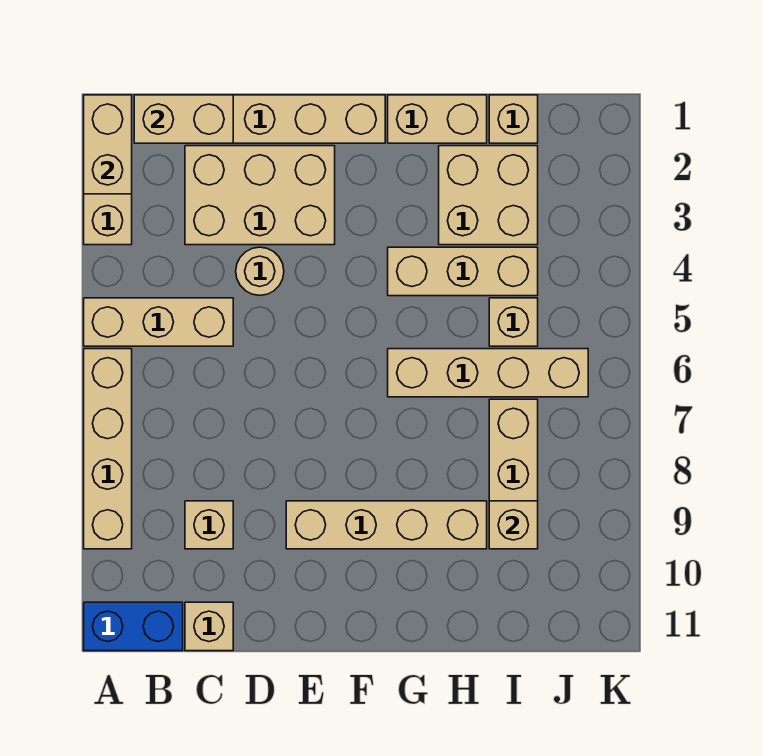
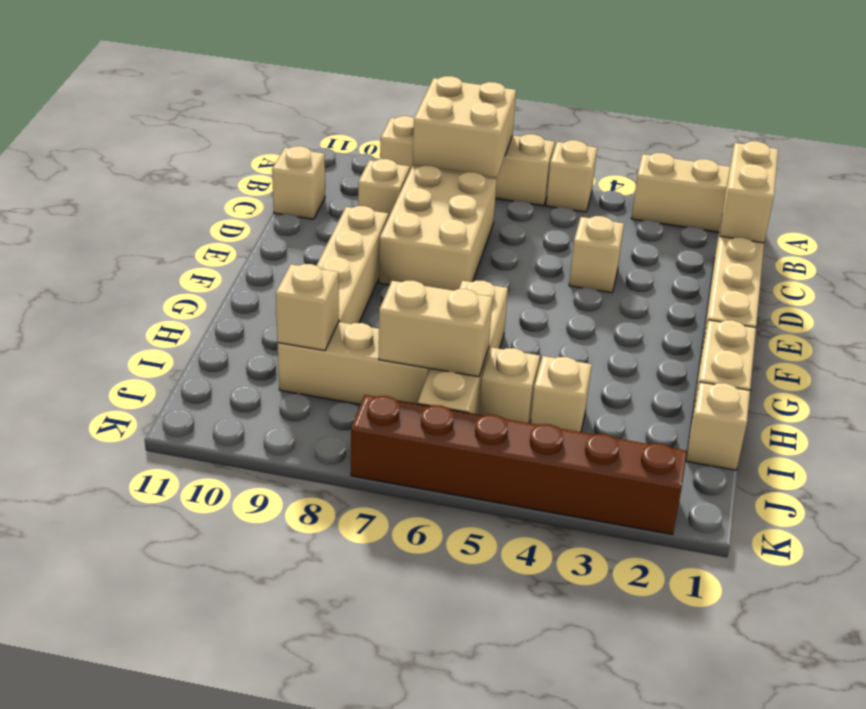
tan 1x2 brick [84,95,132,194] -> tan 1x2 brick moved to [379,281,493,377]
tan 1x3 brick [84,298,233,346] -> tan 1x1 brick [546,140,597,212]
blue 1x2 brick [84,602,183,651] -> none
tan 2x3 brick [185,146,335,245] -> tan 2x3 brick moved to [379,165,497,291]
tan 1x1 round brick [236,247,284,295] -> tan 1x1 brick [569,216,624,293]
tan 1x3 brick [388,247,538,296] -> tan 1x1 brick [531,356,592,432]
tan 2x2 brick [439,146,538,245] -> tan 2x2 brick moved to [412,76,516,178]
none -> brown 1x6 brick [351,395,687,535]

